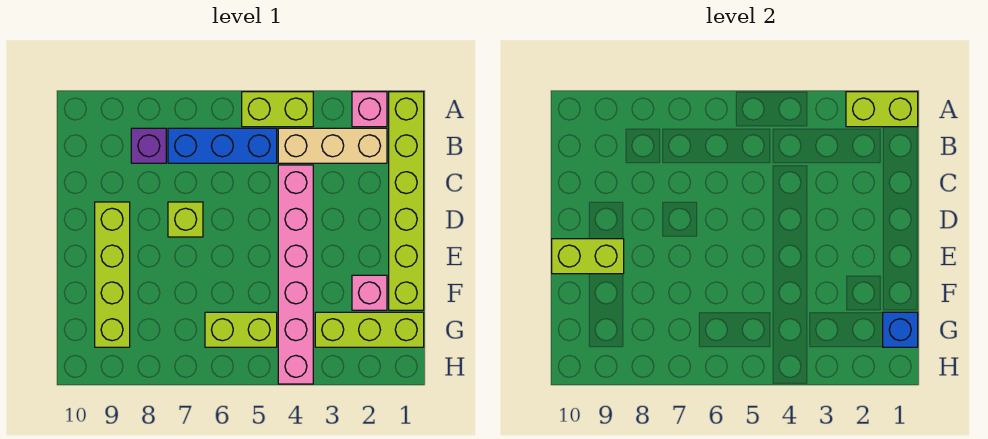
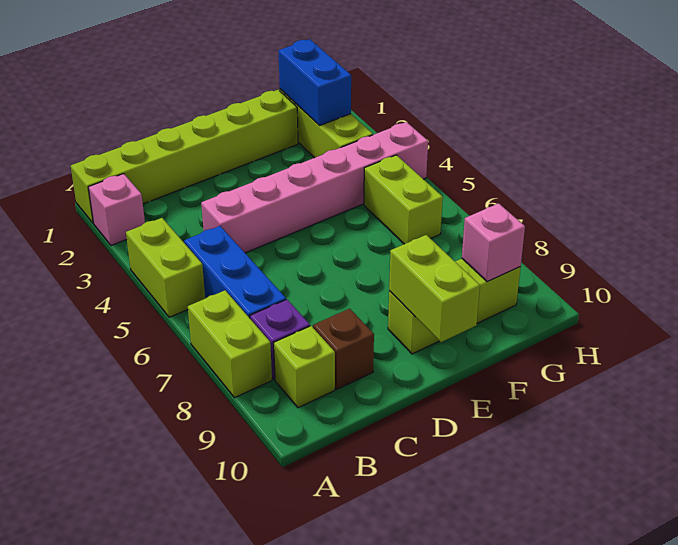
lime 1x2 brick [846,92,918,127] -> lime 1x2 brick moved to [188,290,272,398]
tan 1x3 brick [278,128,387,163] -> none
none -> brown 1x1 brick [313,309,374,389]
lime 1x1 brick [168,202,203,237] -> lime 1x1 brick moved to [274,326,335,408]
lime 1x4 brick [95,202,130,347] -> lime 1x3 brick [388,259,521,354]
pink 1x1 brick [352,275,387,310] -> pink 1x1 brick moved to [462,203,525,282]
blue 1x1 brick [883,312,918,347] -> blue 1x2 brick [278,39,351,126]

